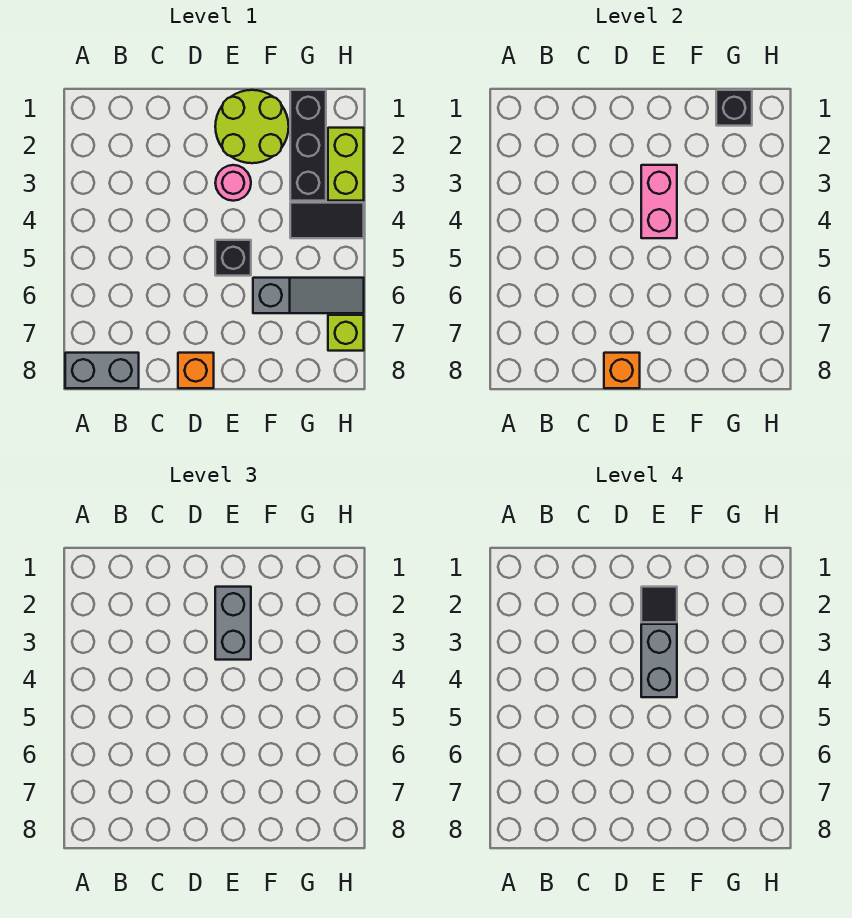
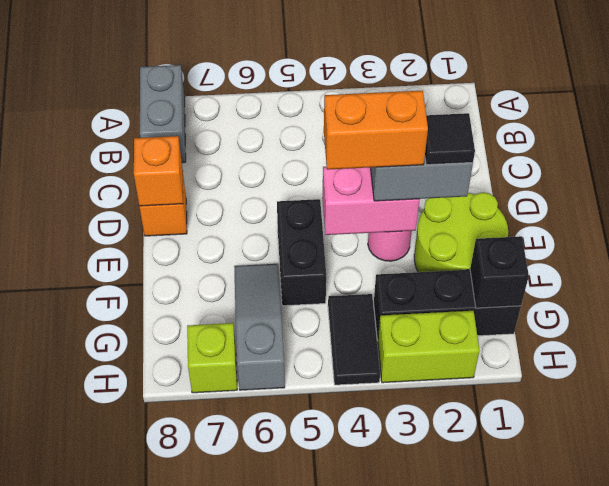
grey 1x2 brick [641,624,677,697] -> orange 1x2 brick [324,91,428,170]
black 1x1 brick [215,240,251,276] -> black 1x2 brick [277,199,326,306]
grey 1x3 slope [253,278,364,313] -> grey 1x3 slope turned to [234,264,285,390]

